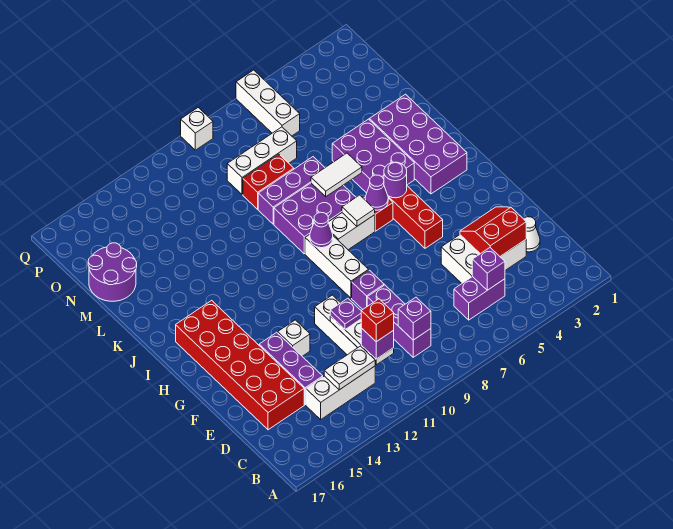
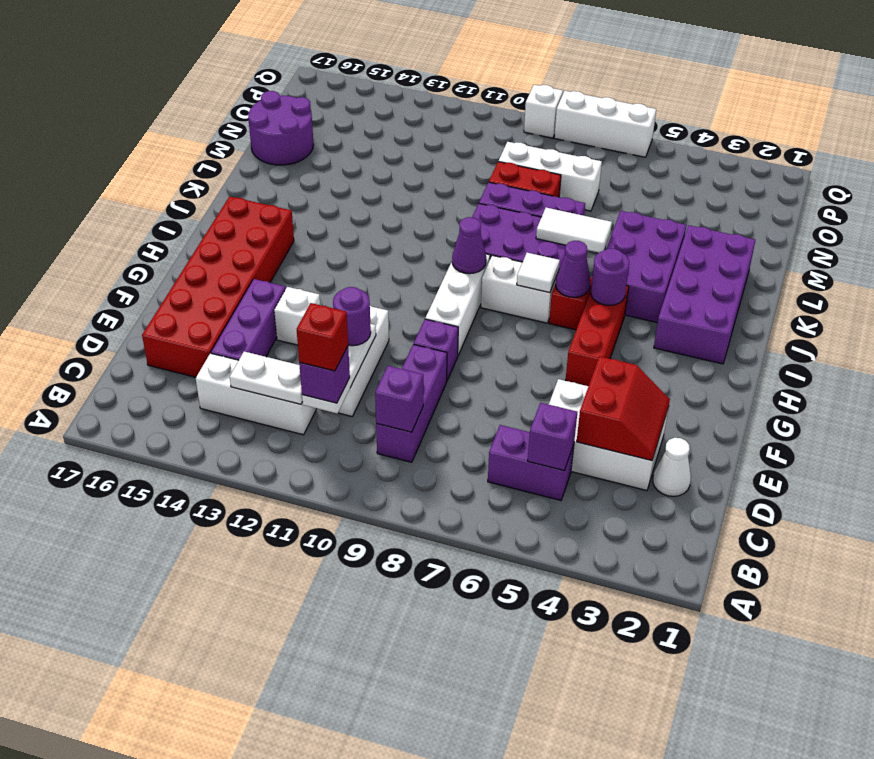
red 2x2 slope [460,207,526,256] -> red 2x2 slope turned to [577,356,670,461]
purple 1x1 plate [330,298,361,329] -> purple 1x1 round brick [333,287,371,346]
white 1x3 brick [236,70,300,136] -> white 1x3 brick turned to [554,91,656,157]

